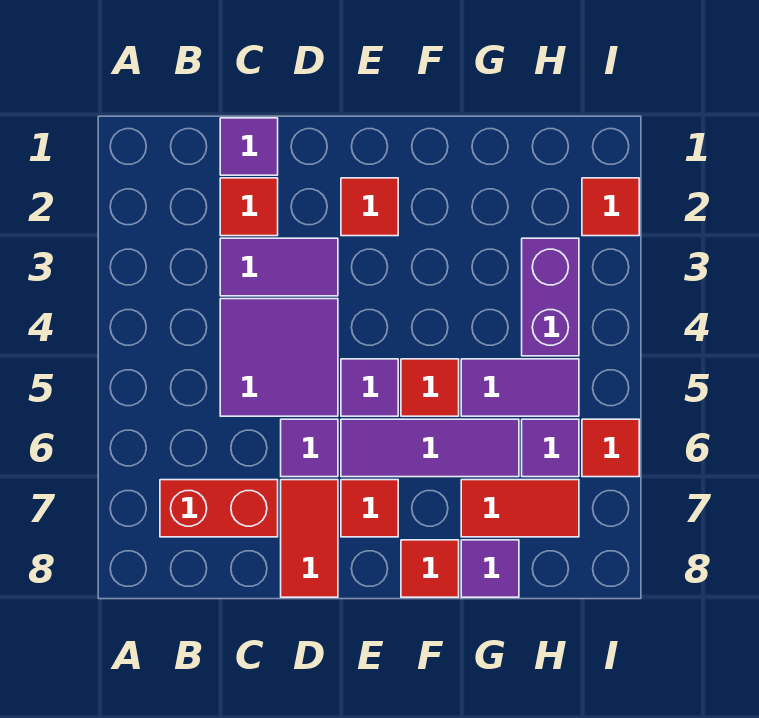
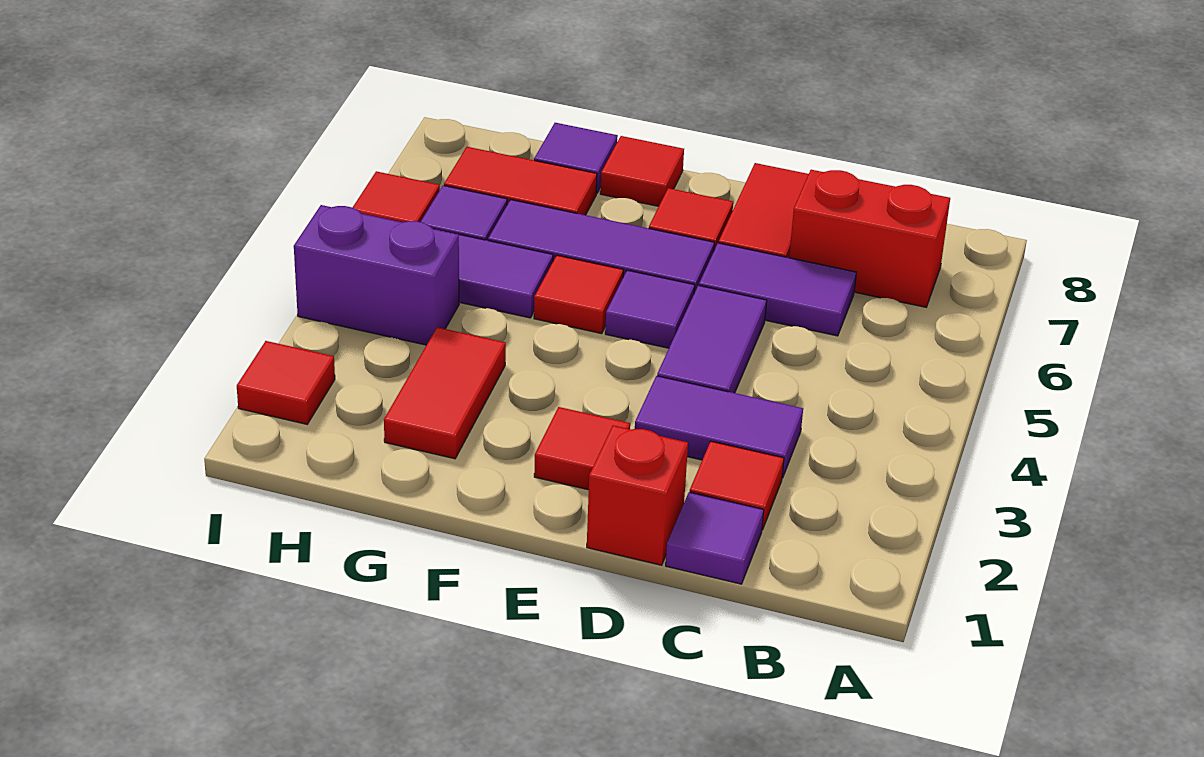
purple 2x2 tile [220,299,338,416] -> purple 1x2 tile [657,285,767,393]
none -> red 1x1 brick [587,425,688,565]
purple 1x1 tile [281,419,338,477] -> purple 1x2 tile [699,243,856,336]
none -> red 1x2 tile [384,327,506,459]
purple 1x2 brick [522,238,579,356] -> purple 1x2 brick turned to [294,205,459,345]

